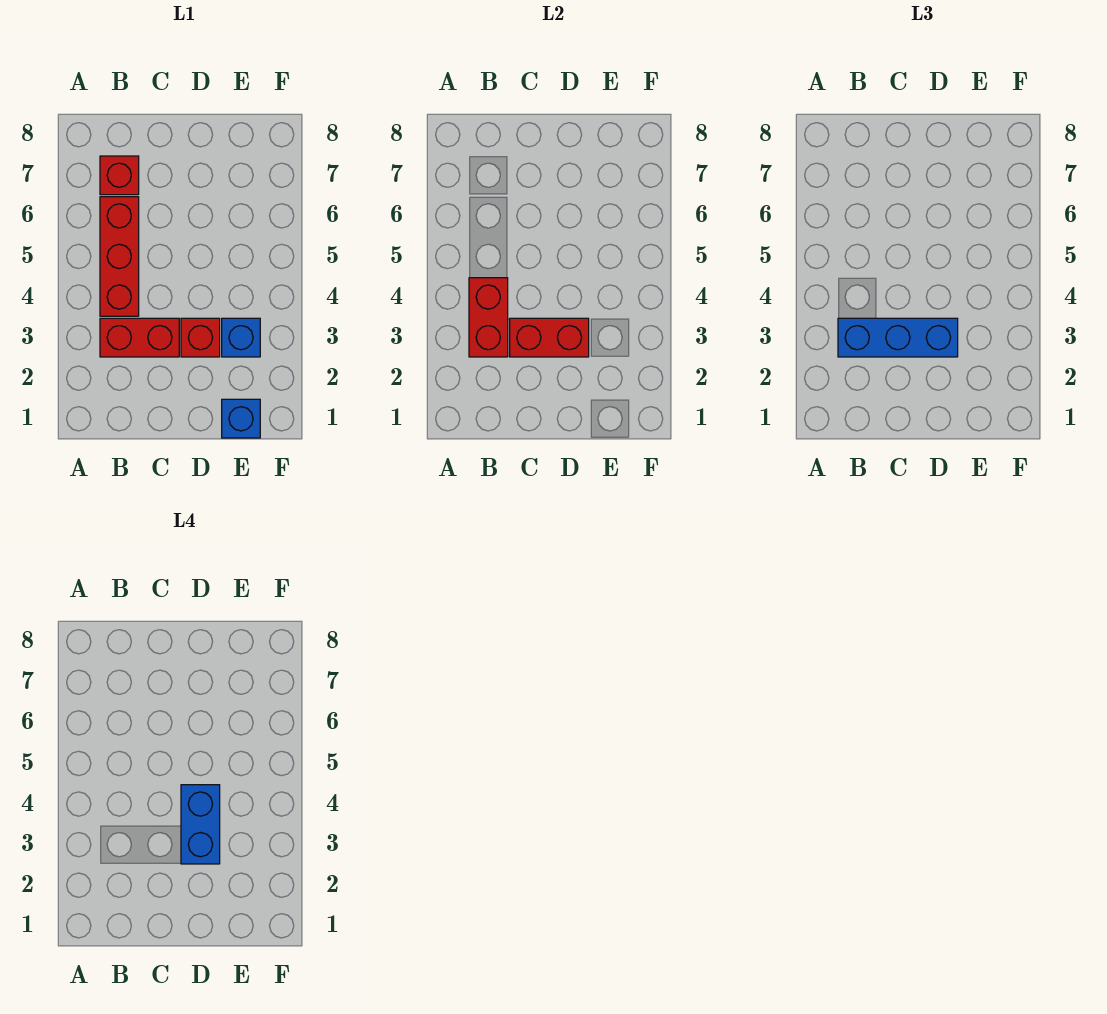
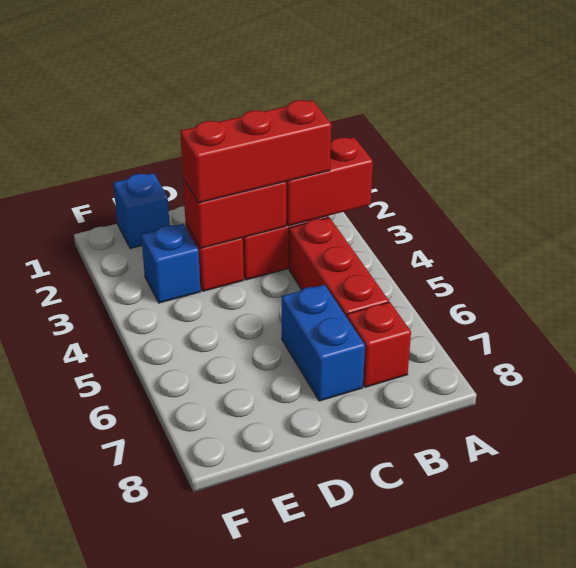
red 1x2 brick [469,278,508,357] -> red 1x2 brick turned to [286,137,373,226]
blue 1x3 brick [838,318,958,357] -> red 1x3 brick [180,100,331,203]
blue 1x2 brick [181,785,220,864] -> blue 1x2 brick moved to [282,285,365,401]

